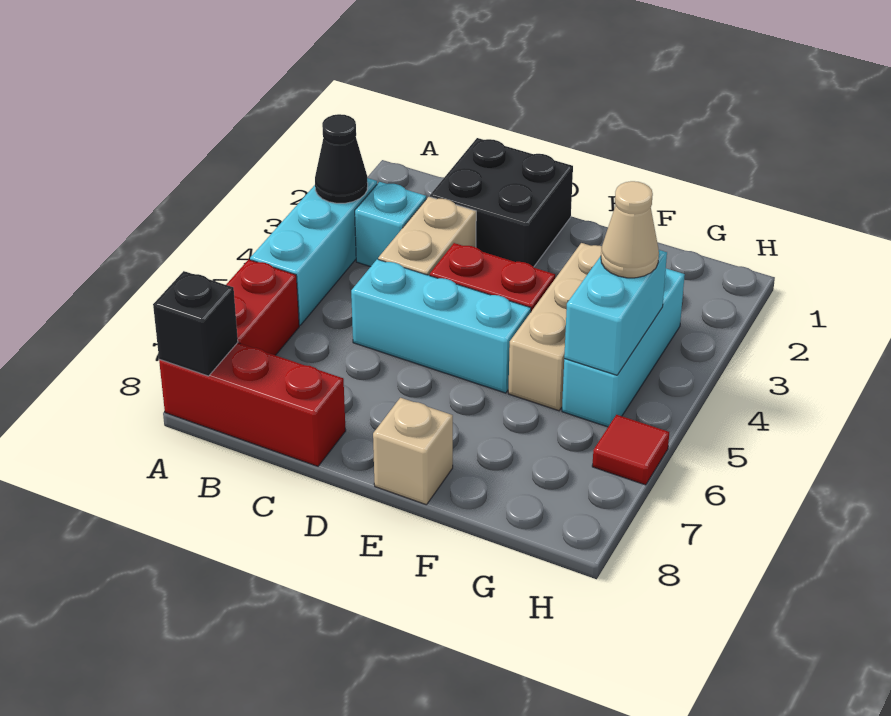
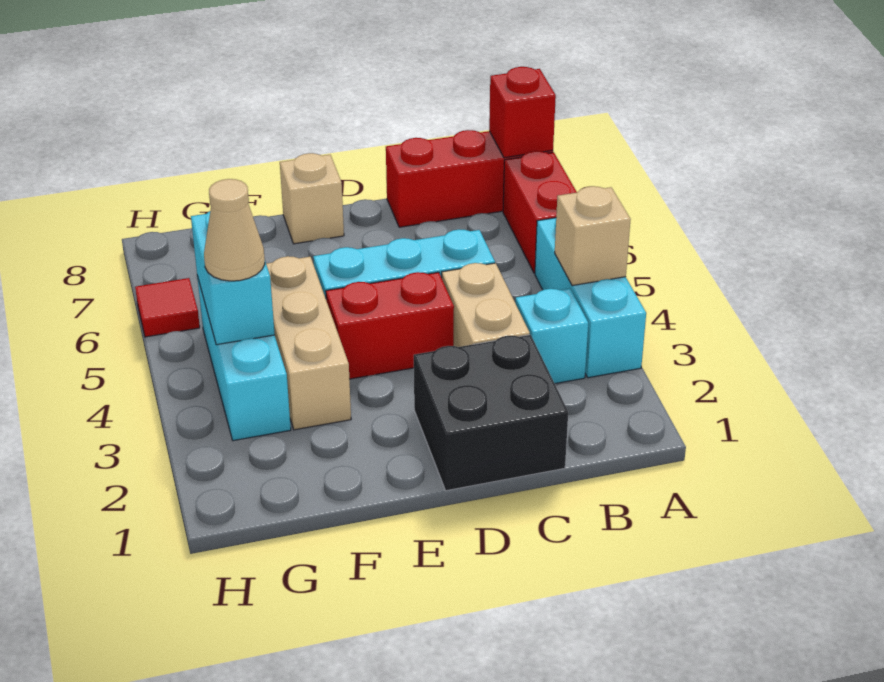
black 1x1 cone [315,114,368,203] -> none
none -> tan 1x1 brick [555,186,631,286]
black 1x1 brick [153,271,238,376] -> red 1x1 brick [489,67,556,158]

